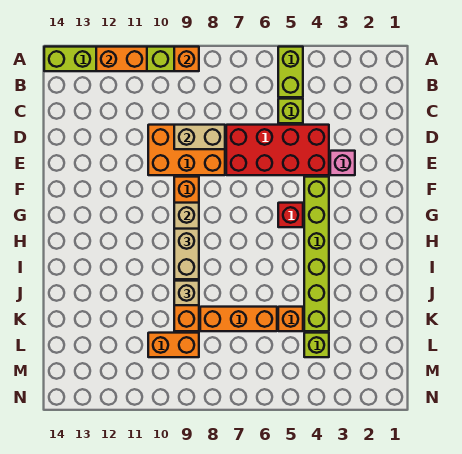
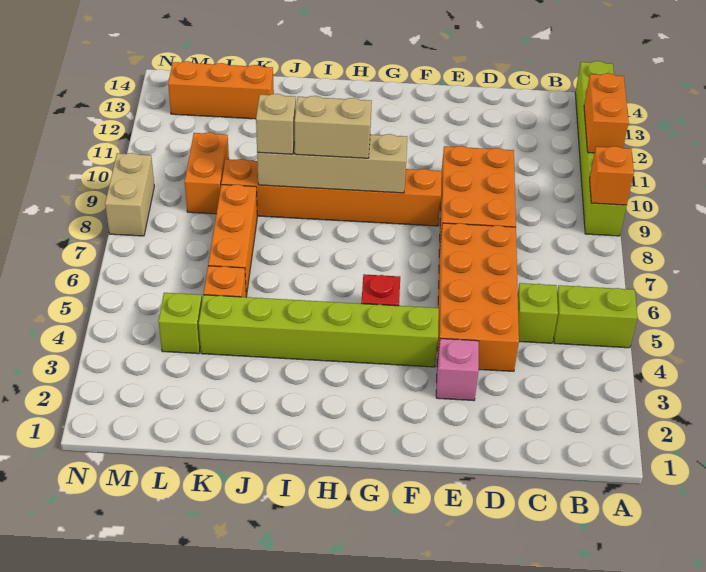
red 2x4 brick [226,125,329,175] -> orange 2x4 brick [437,223,519,371]
tan 1x2 brick [174,125,225,149] -> tan 1x2 brick moved to [105,153,154,236]
none -> orange 1x3 brick [168,61,274,119]

